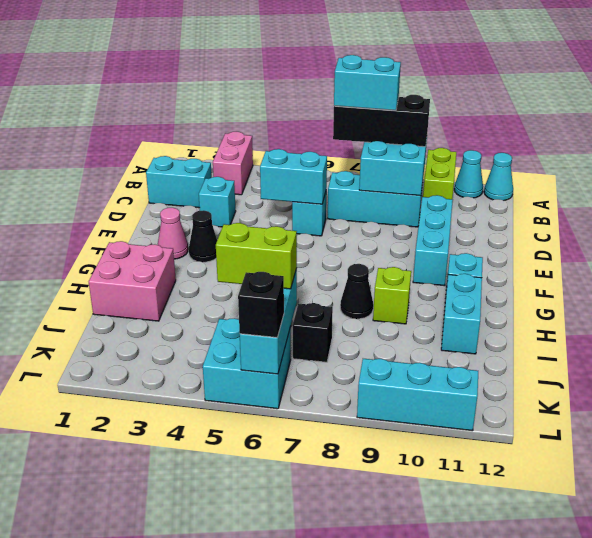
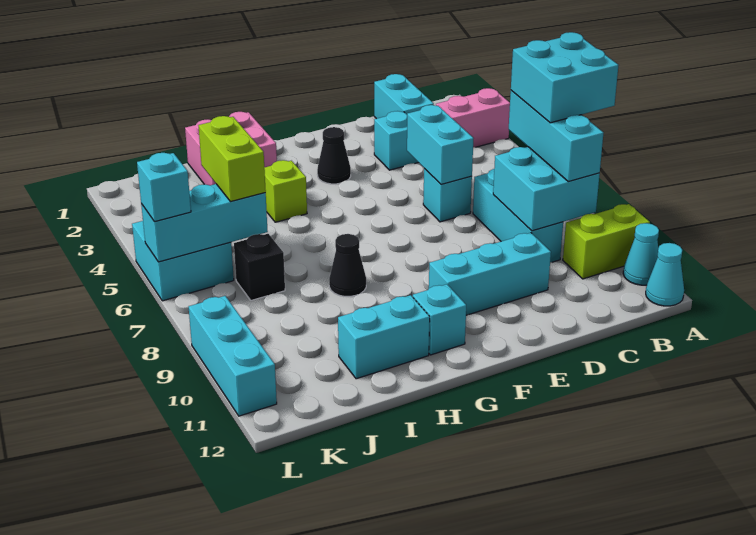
black 1x3 brick [333,95,430,147] -> cyan 1x3 brick [509,90,603,181]
cyan 1x2 brick [334,55,401,110] -> cyan 2x2 brick [511,32,619,123]
pink 1x1 cone [158,208,188,259] -> none
lime 1x1 brick [373,267,411,324] -> lime 1x1 brick moved to [264,160,307,222]
black 1x1 brick [238,272,284,337] -> cyan 1x1 brick [137,153,191,222]

